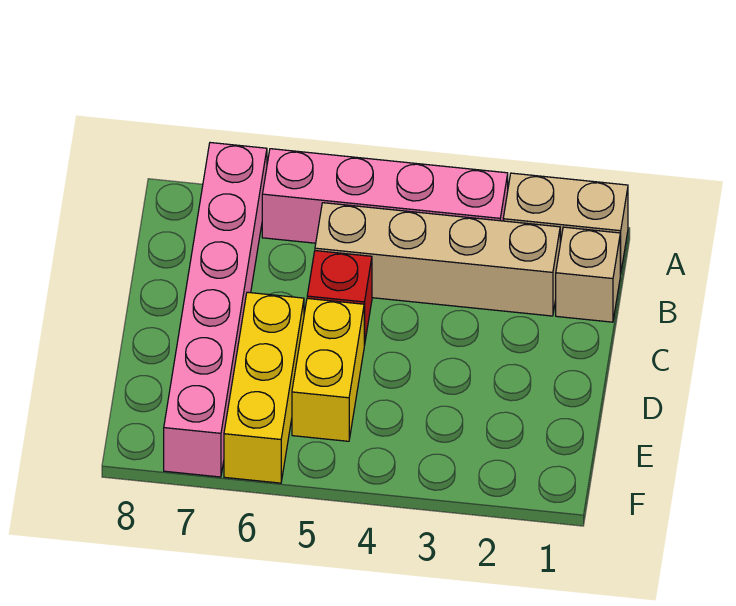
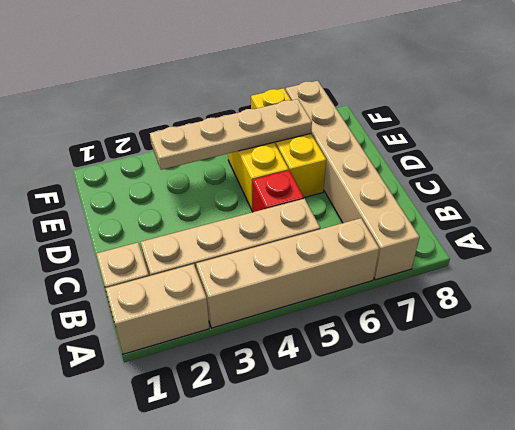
pink 1x4 brick [262,149,508,243] -> tan 1x4 brick [196,218,379,328]
pink 1x6 brick [164,143,267,477] -> tan 1x6 brick [286,81,420,280]
none -> tan 1x4 plate [150,99,312,170]

